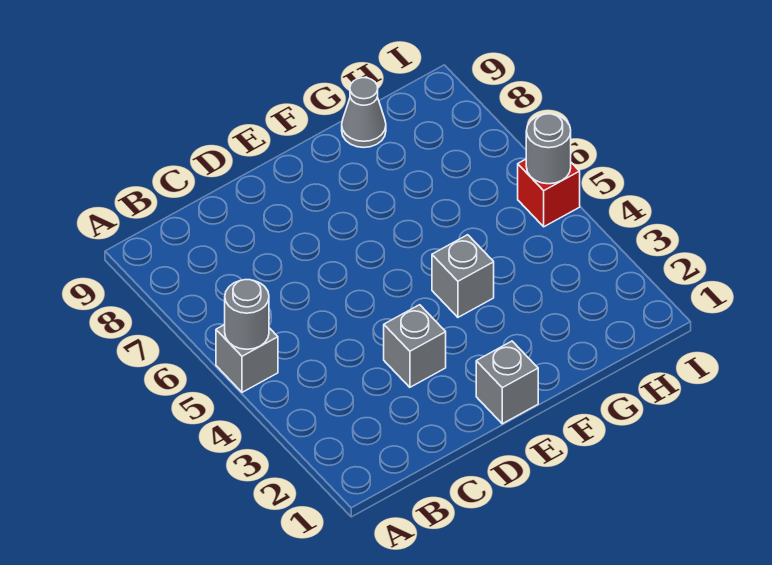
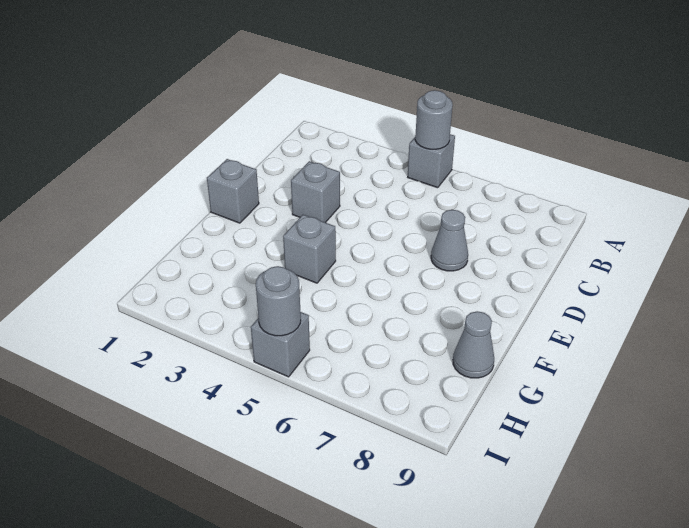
none -> grey 1x1 cone [431,210,468,271]
red 1x1 brick [518,159,580,227] -> grey 1x1 brick [251,312,310,377]

